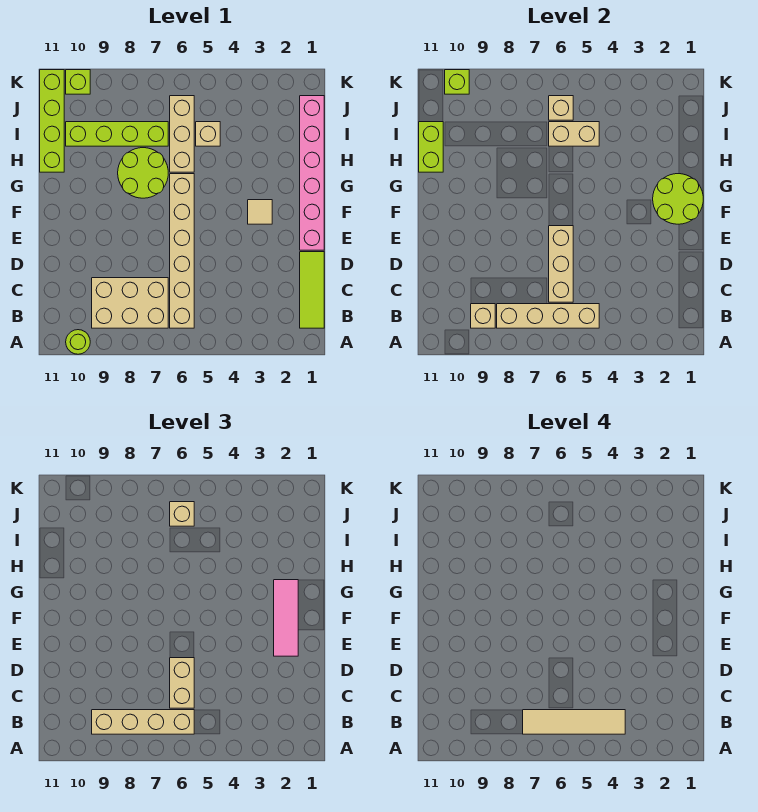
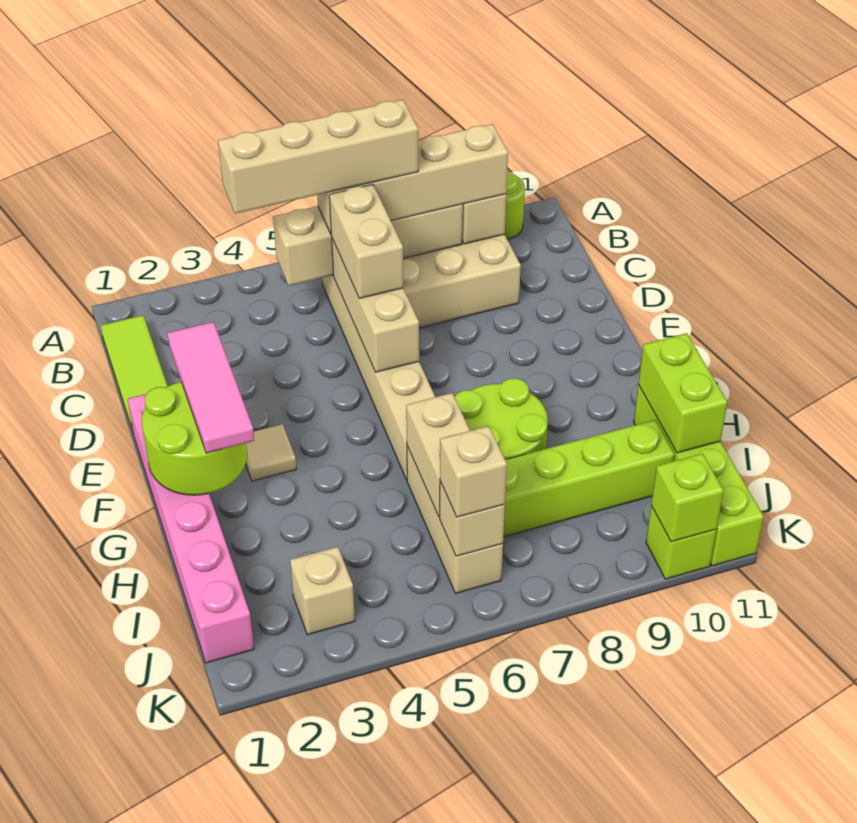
tan 1x4 tile [523,710,625,734] -> tan 1x4 brick [218,100,418,214]
tan 1x1 brick [196,122,220,146] -> tan 1x1 brick moved to [290,547,355,635]
tan 1x2 brick [549,122,599,146] -> tan 1x2 brick turned to [406,393,470,517]

